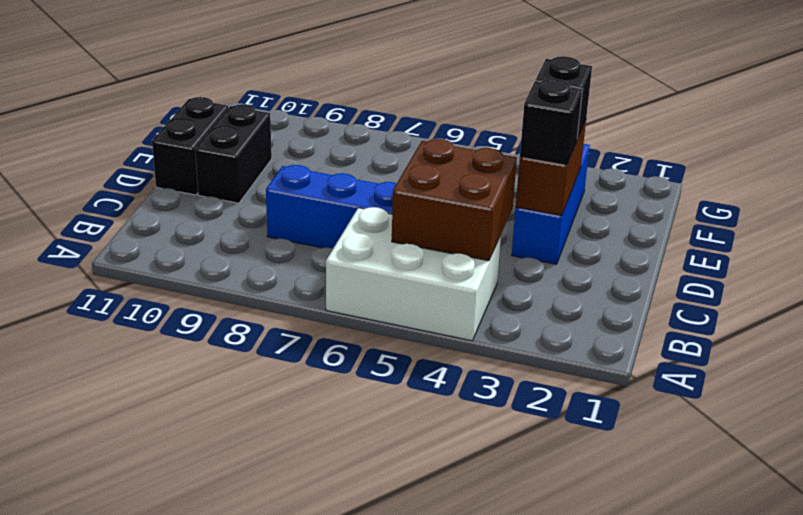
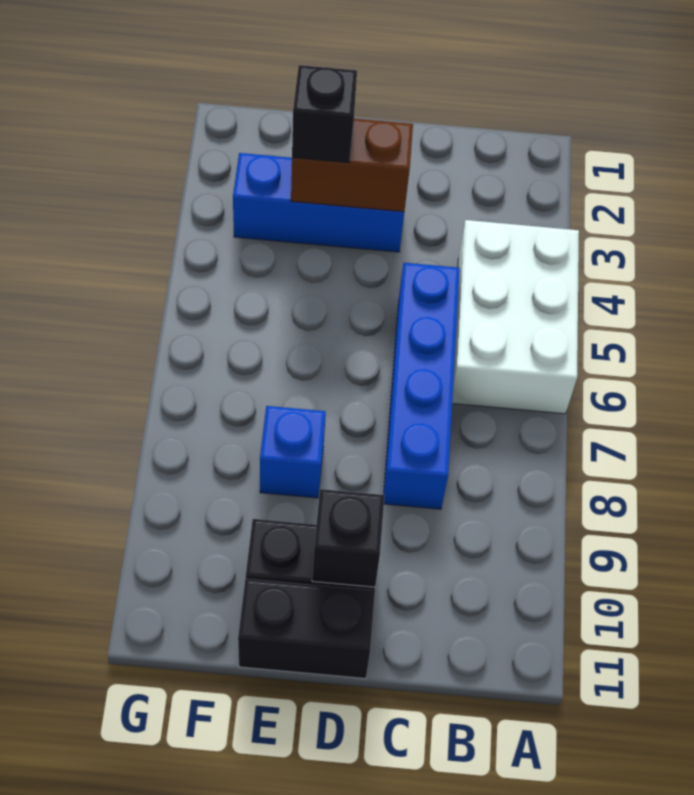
brown 2x2 brick [392,139,517,261] -> none
black 1x1 brick [520,79,583,164] -> black 1x1 brick moved to [312,489,385,587]
none -> blue 1x1 brick [260,406,326,498]

